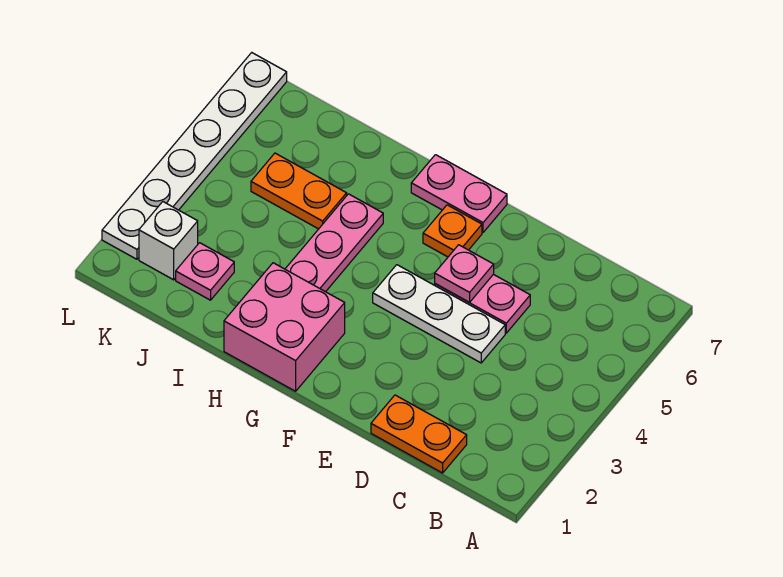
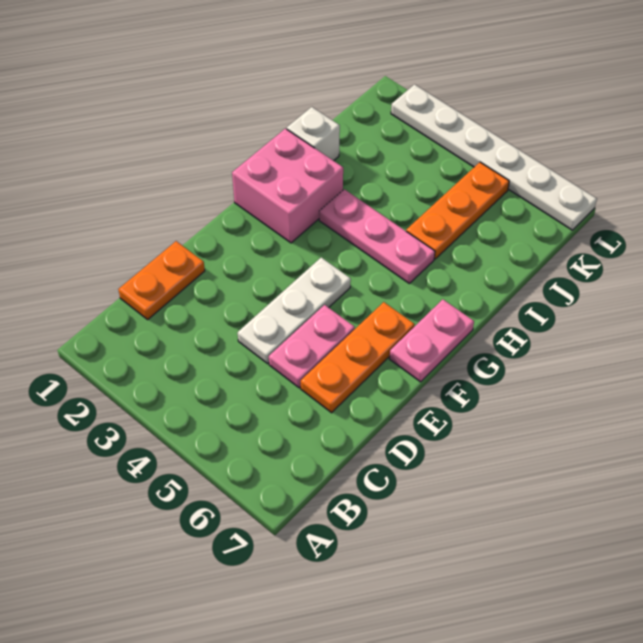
pink 1x1 plate [435,245,494,302] -> none
orange 1x1 plate [423,205,482,257] -> orange 1x3 plate [301,302,415,413]
orange 1x2 plate [251,153,347,229] -> orange 1x3 plate [406,162,509,259]
pink 1x1 plate [176,243,234,300] -> none
white 1x1 brick [139,202,198,280] -> white 1x1 brick moved to [287,107,340,161]

